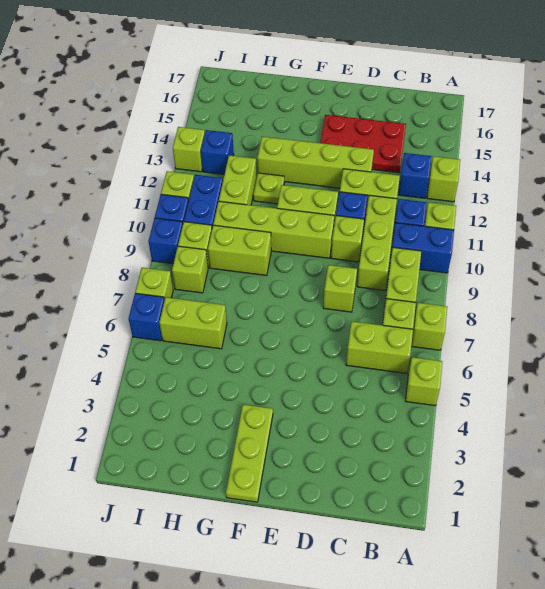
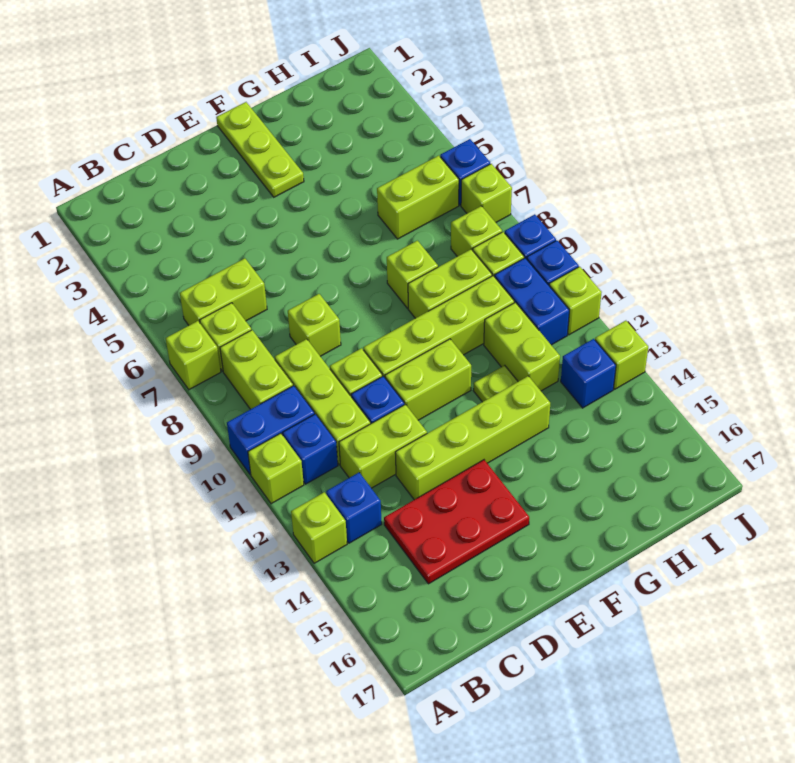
lime 1x1 brick [406,357,442,406] -> lime 1x1 brick moved to [387,241,438,308]

